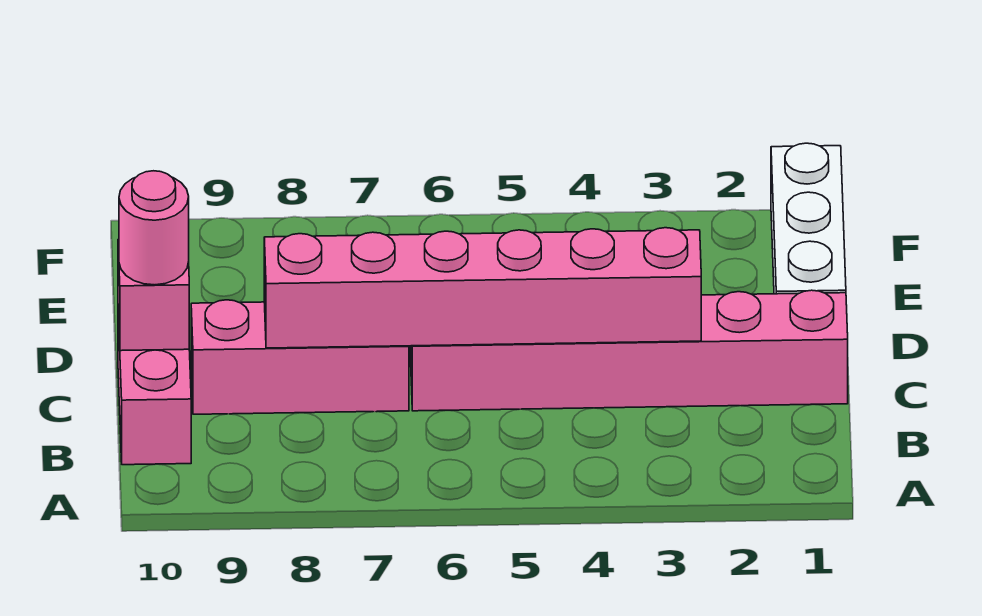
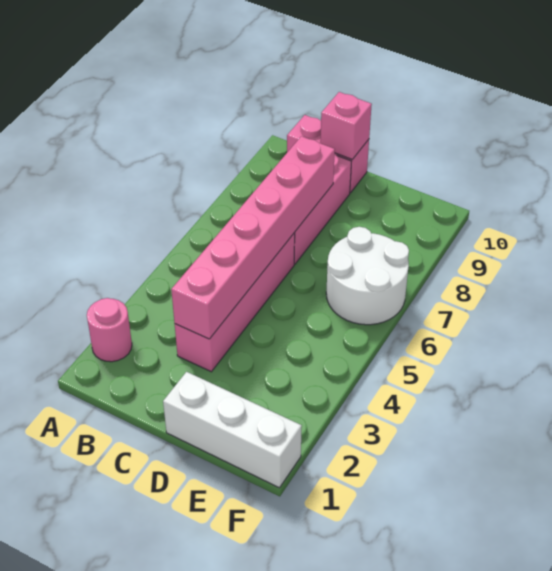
pink 1x6 brick [411,290,848,411] -> pink 1x4 brick [175,233,295,372]
pink 1x1 round brick [119,171,189,285] -> pink 1x1 round brick moved to [87,298,132,362]
none -> white 2x2 round brick [326,227,409,325]

